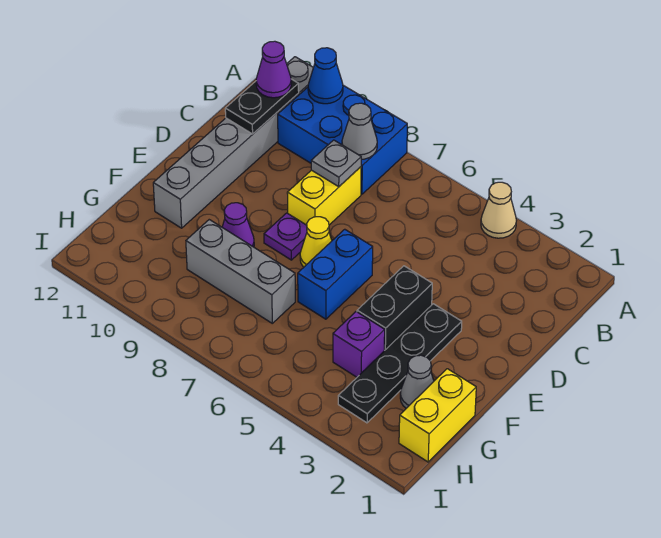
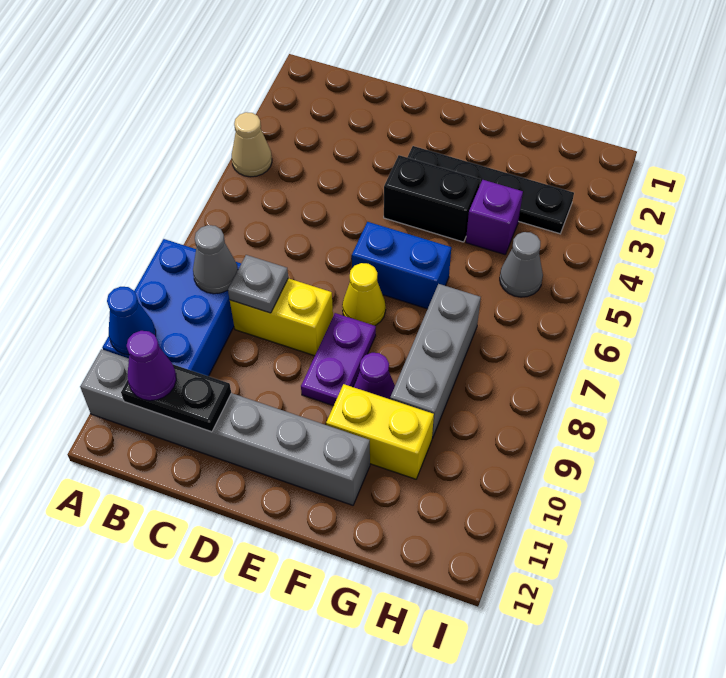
purple 1x1 plate [264,213,307,260] -> purple 1x2 plate [301,313,376,406]
yellow 1x2 brick [399,369,476,462] -> yellow 1x2 brick moved to [326,384,434,479]
grey 1x1 cone [400,355,434,408] -> grey 1x1 cone moved to [500,232,543,297]

